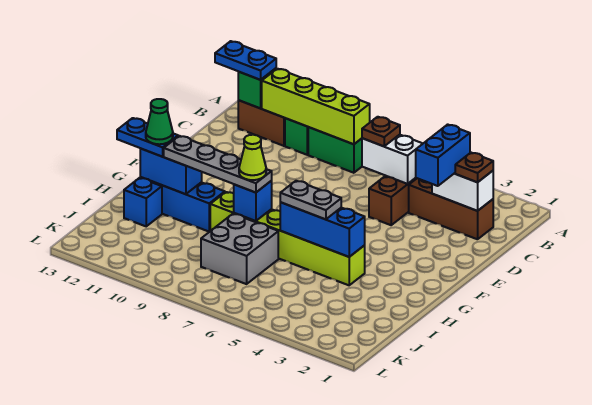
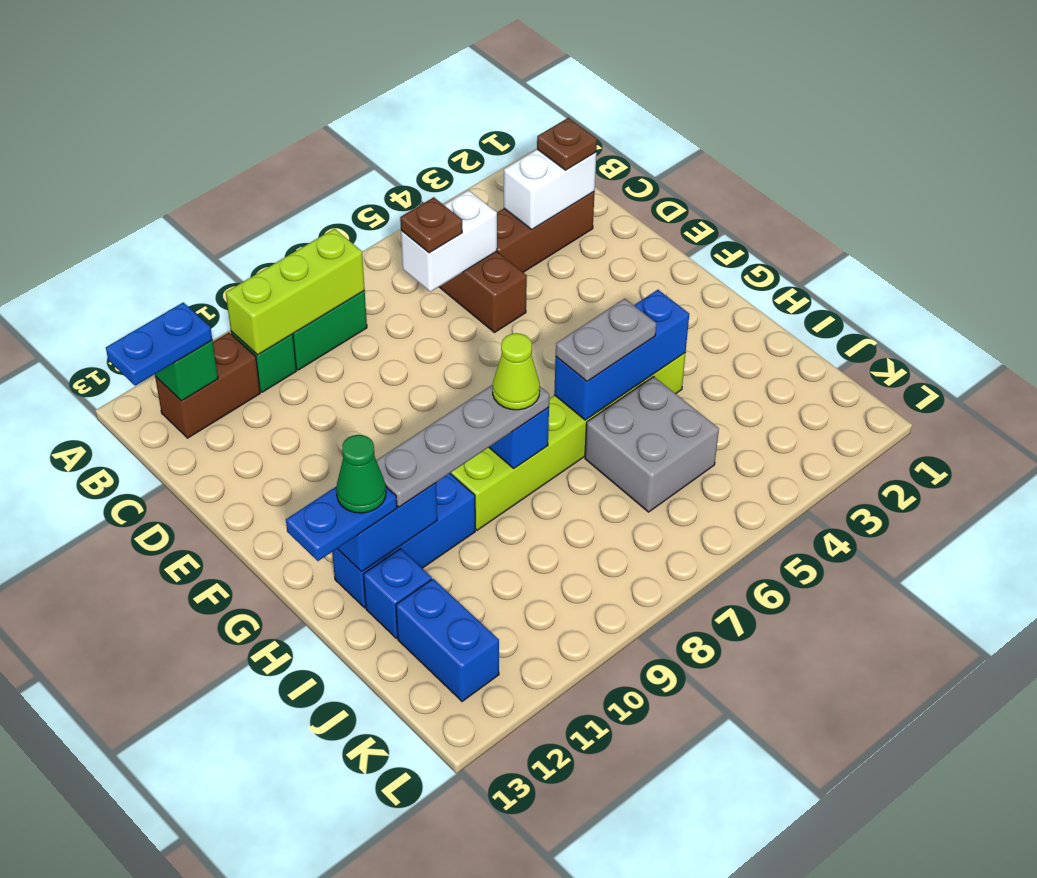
lime 1x4 brick [262,69,370,144] -> lime 1x3 brick [226,229,365,355]
blue 1x2 brick [416,124,470,186] -> blue 1x2 brick moved to [396,579,499,702]
grey 2x2 brick [201,214,278,284] -> grey 2x2 brick moved to [585,377,719,512]

